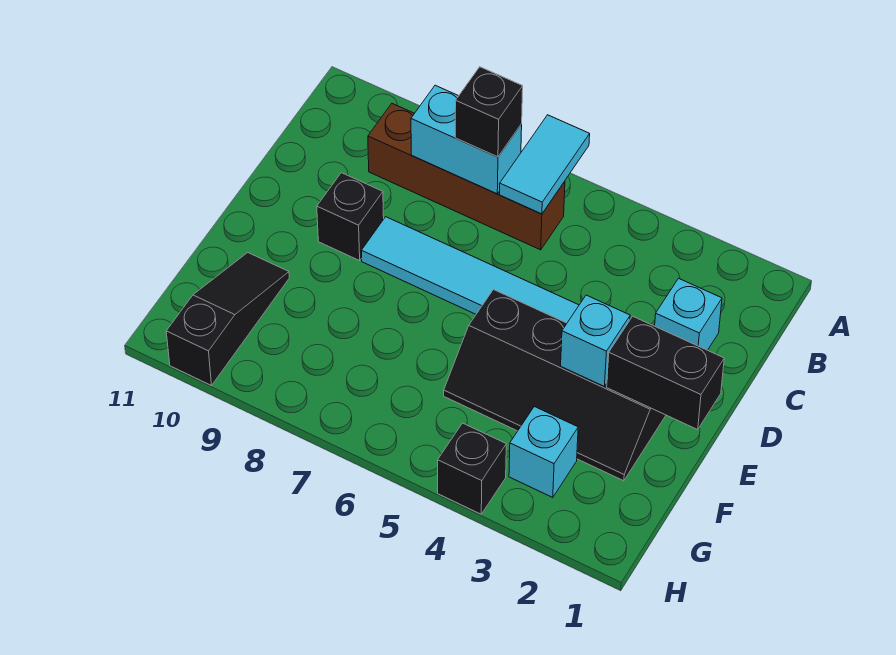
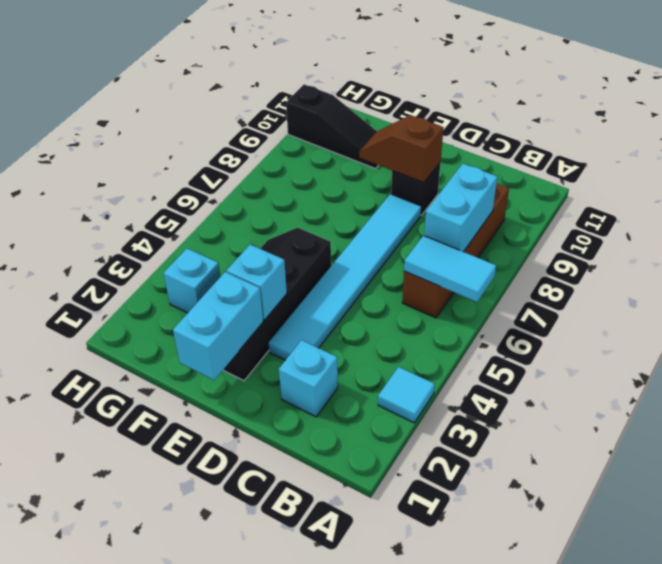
none -> cyan 1x1 tile [378,367,435,423]
black 1x1 brick [455,67,523,157] -> none
none -> brown 1x2 slope [359,115,444,183]
black 1x2 brick [607,316,724,429] -> cyan 1x2 brick [173,272,263,380]
black 1x1 brick [438,423,506,514] -> none

